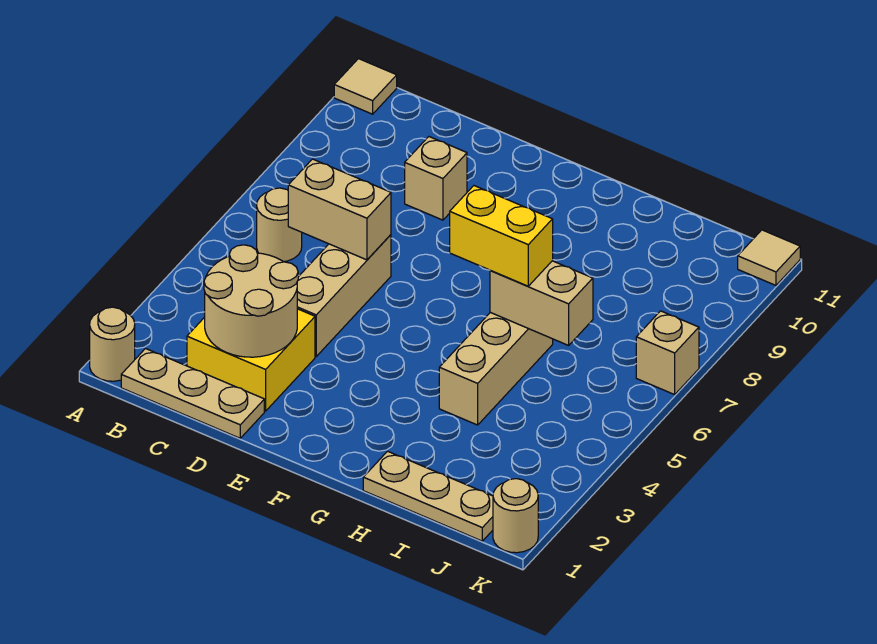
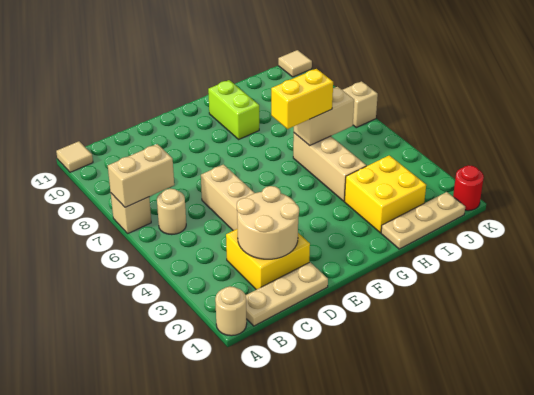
tan 1x2 brick [288,159,391,260] -> tan 1x2 brick moved to [108,144,174,207]
tan 1x1 brick [405,137,467,220] -> tan 1x1 brick moved to [111,193,151,233]
none -> lime 1x2 brick [208,80,259,139]
none -> yellow 2x2 brick [345,155,426,233]
tan 1x1 round brick [493,479,538,553] -> red 1x1 round brick [453,165,484,211]

